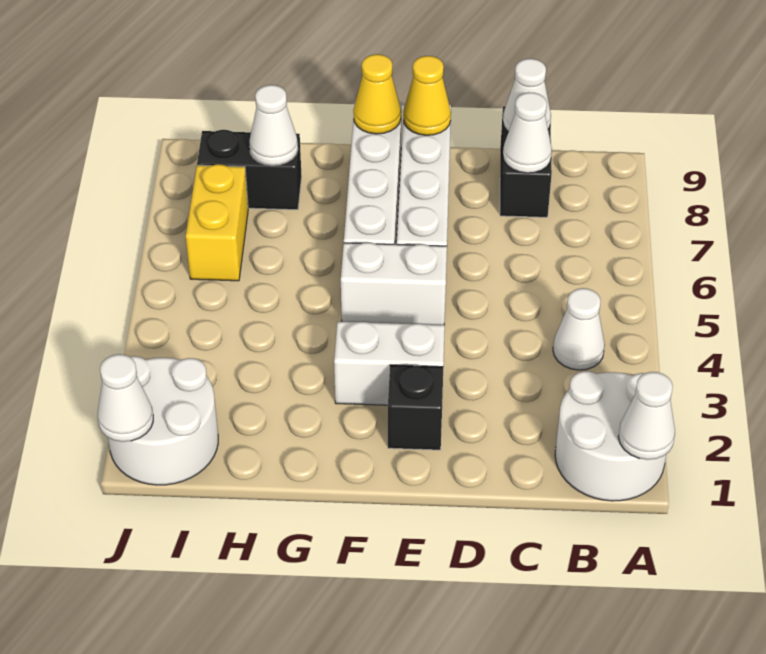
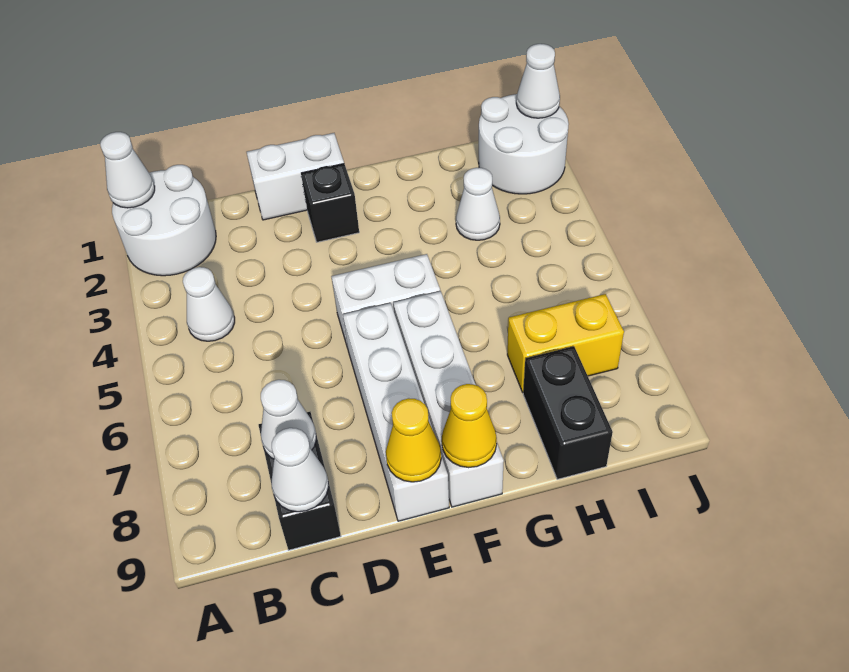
white 1x2 brick [334,322,445,405] -> white 1x2 brick moved to [247,133,344,220]
black 1x2 brick [197,130,302,210] -> black 1x2 brick turned to [523,346,613,479]
white 1x1 cone [249,85,298,165] -> white 1x1 cone moved to [456,168,500,240]
yellow 1x2 brick [186,164,248,281] -> yellow 1x2 brick turned to [507,294,624,392]

